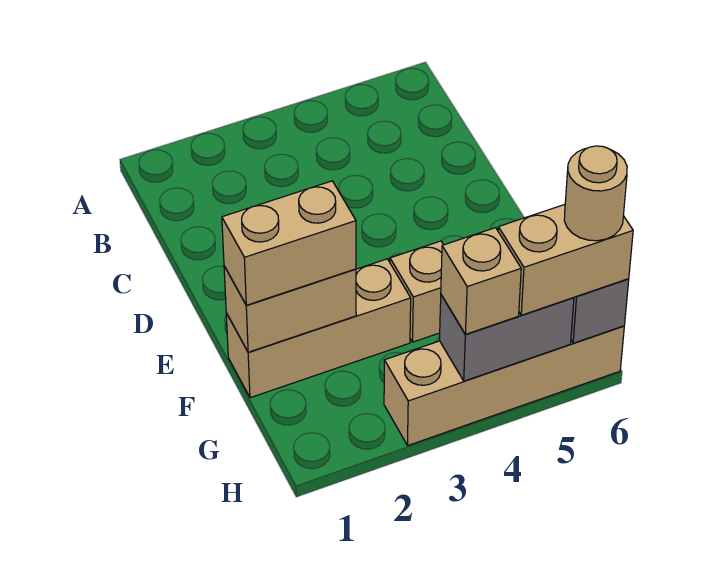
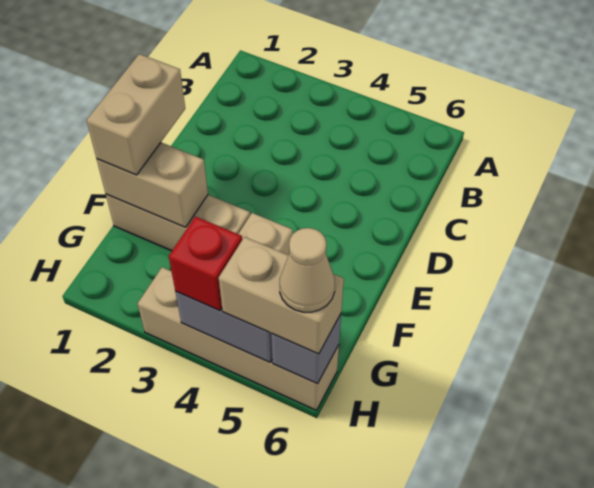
tan 1x2 brick [222,181,356,305] -> tan 1x2 brick turned to [87,54,185,175]
tan 1x1 brick [441,228,521,334] -> red 1x1 brick [169,217,242,311]
tan 1x1 round brick [564,146,627,241] -> tan 1x1 cone [280,228,335,312]

